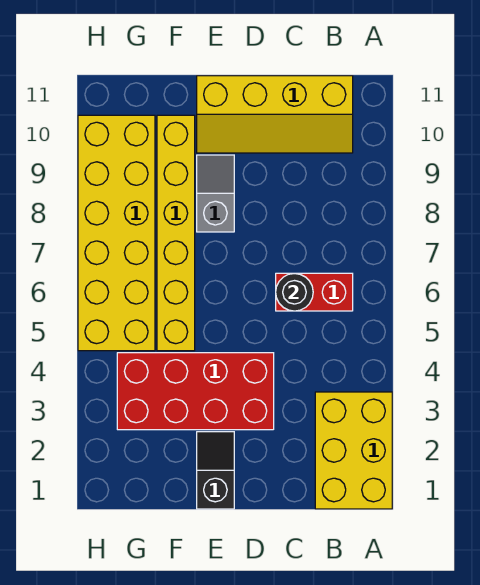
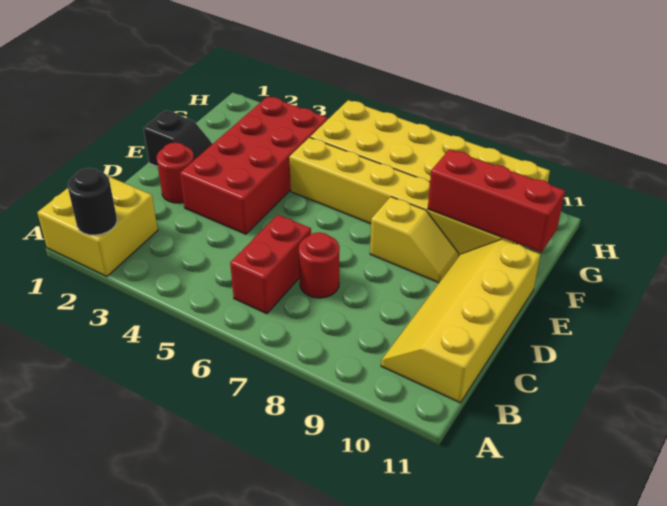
yellow 2x3 brick [315,392,392,509] -> yellow 2x2 brick [37,176,158,277]
black 1x1 round brick [276,273,313,311] -> black 1x1 round brick moved to [68,168,117,235]
none -> red 1x1 round brick [299,232,340,298]
none -> red 1x1 round brick [156,142,194,203]
grey 1x2 slope [197,155,234,232] -> yellow 1x2 slope [370,197,459,283]
none -> red 1x3 brick [428,149,565,252]

